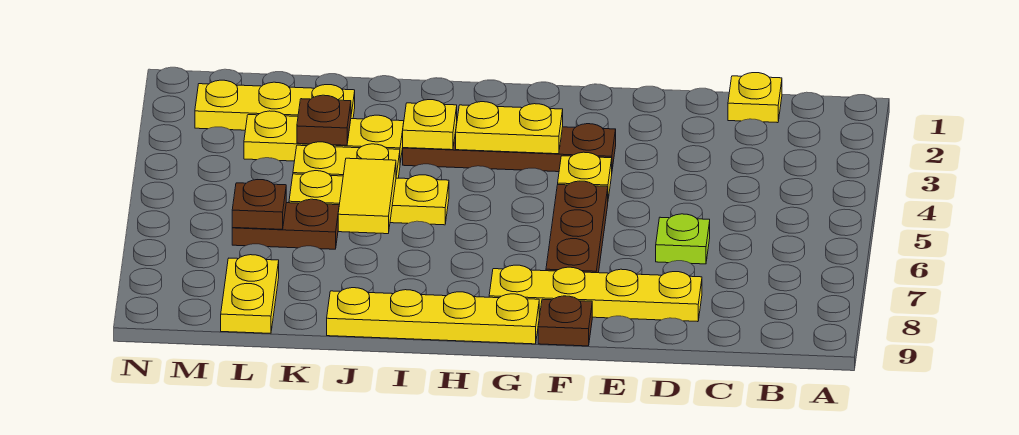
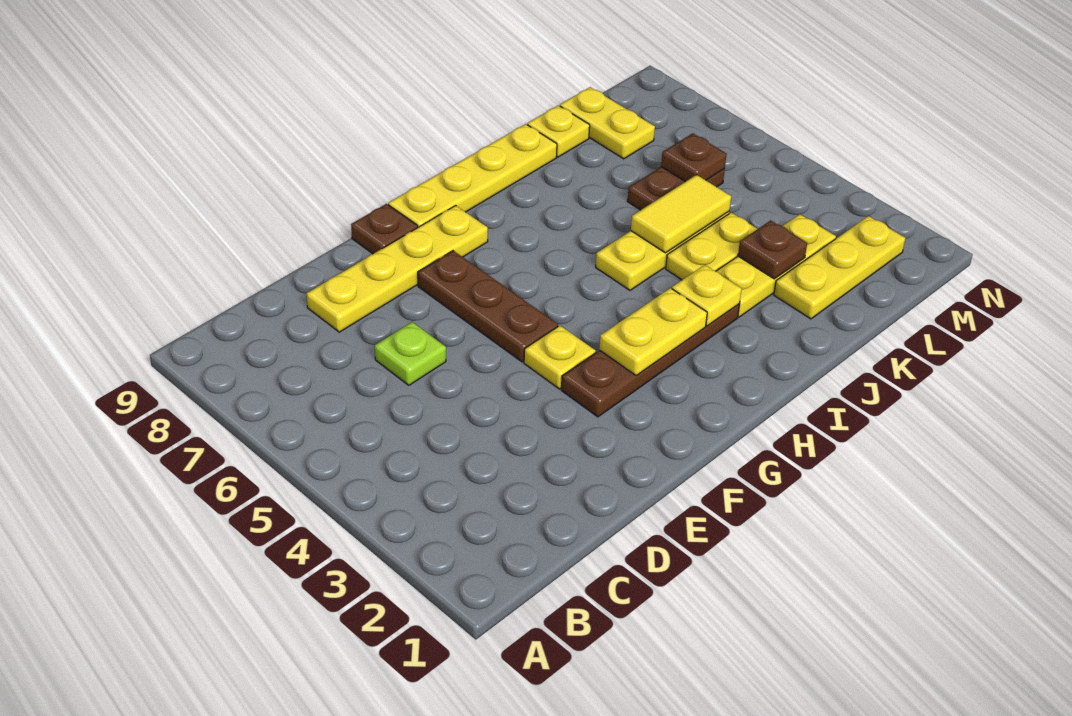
yellow 1x1 plate [728,73,782,123] -> yellow 1x1 plate moved to [527,105,590,157]
yellow 1x2 tile [338,158,396,234] -> yellow 1x2 tile turned to [631,175,731,253]

